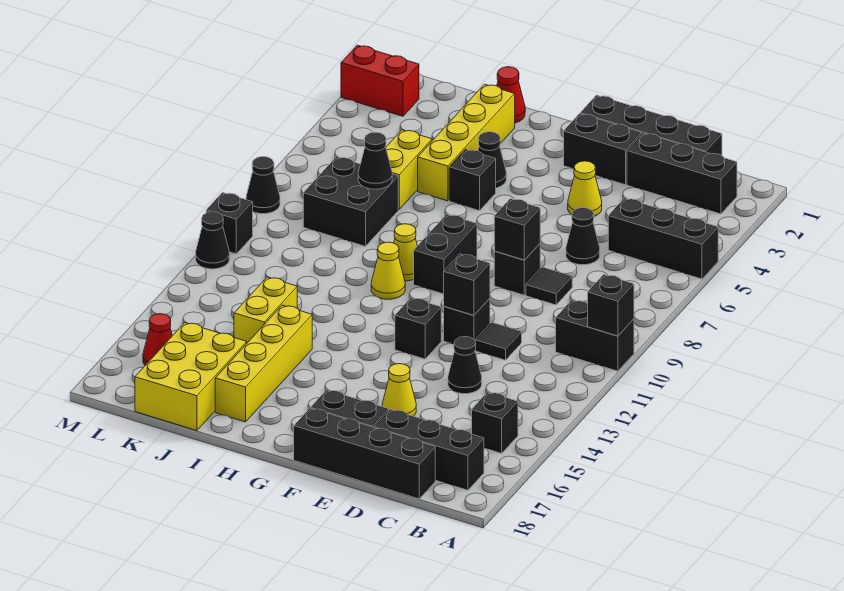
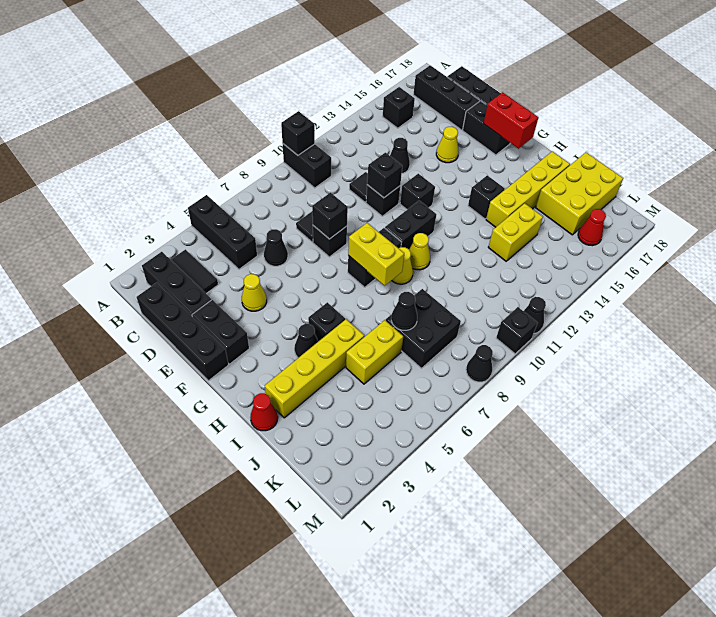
none -> black 1x2 tile [171,249,218,294]
none -> yellow 1x2 brick [348,223,404,286]
none -> black 1x2 brick [385,201,437,249]
none -> black 1x1 brick [468,175,505,219]
red 1x2 brick [341,45,419,116] -> red 1x2 brick moved to [484,92,538,149]

